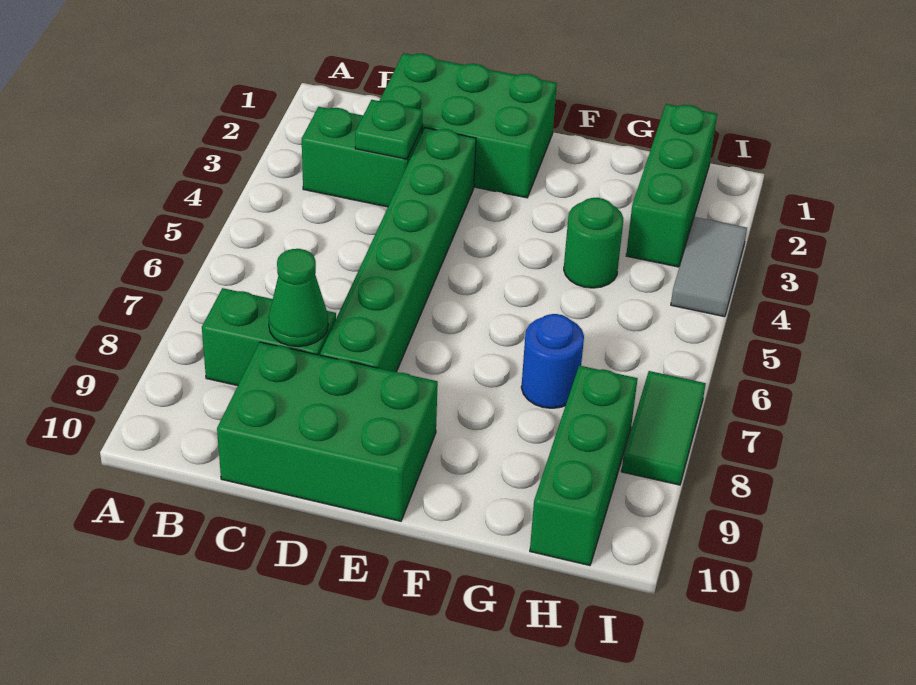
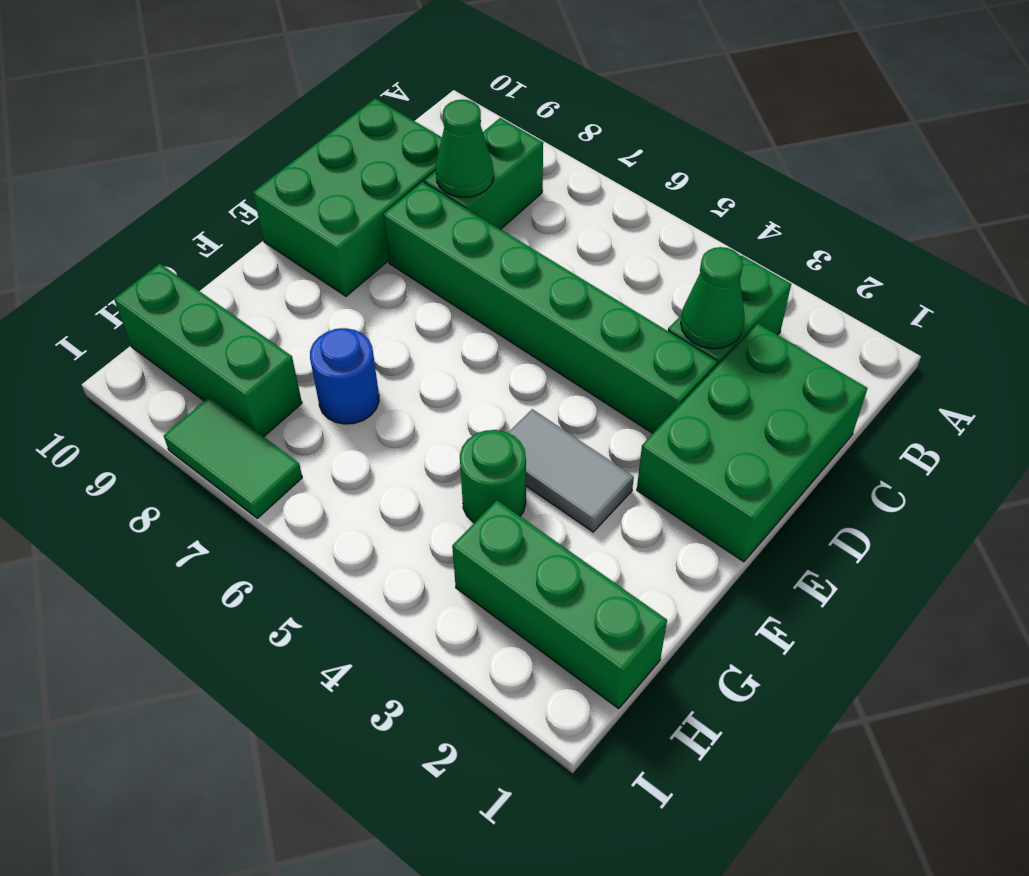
green 1x1 plate [355,100,423,159] -> green 1x1 cone [681,247,745,349]
grey 1x2 tile [671,217,747,317] -> grey 1x2 tile moved to [508,409,634,532]

